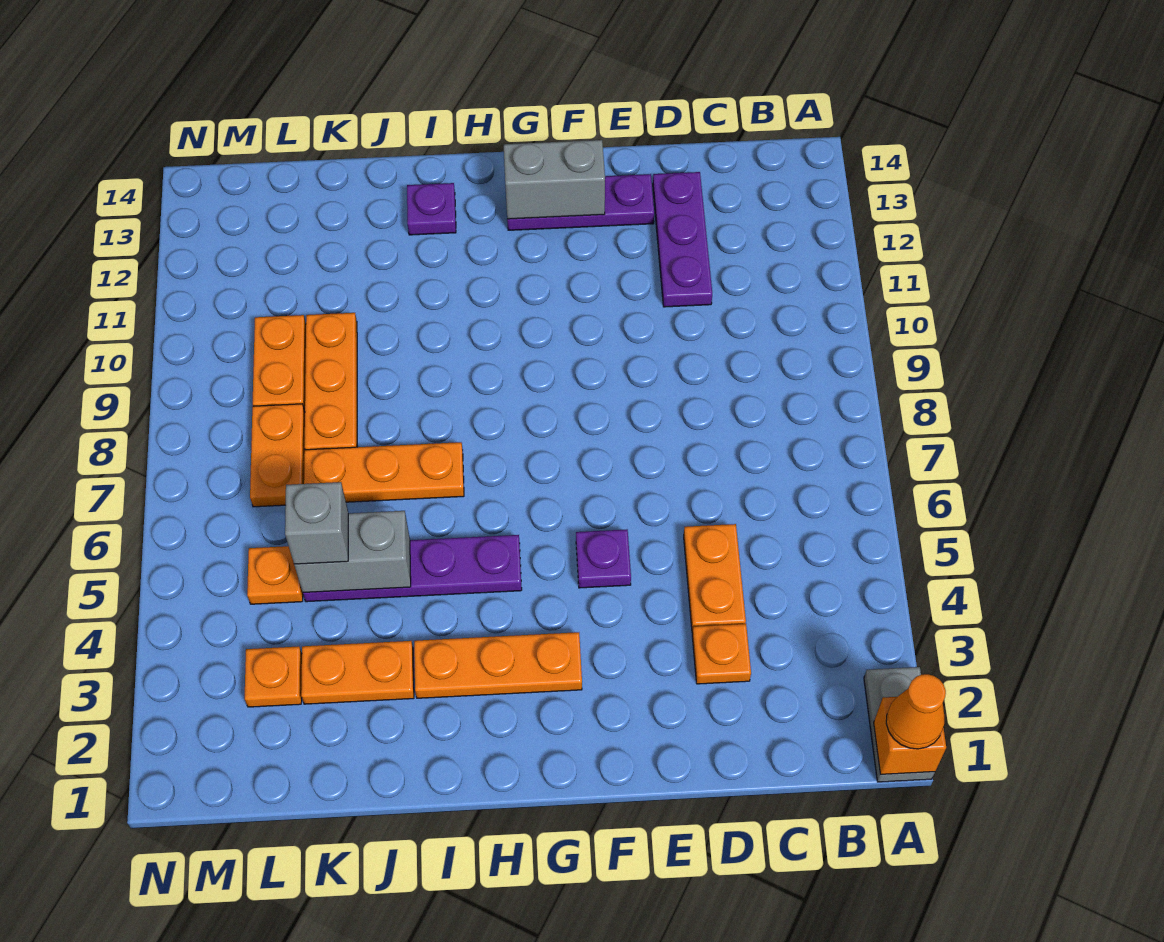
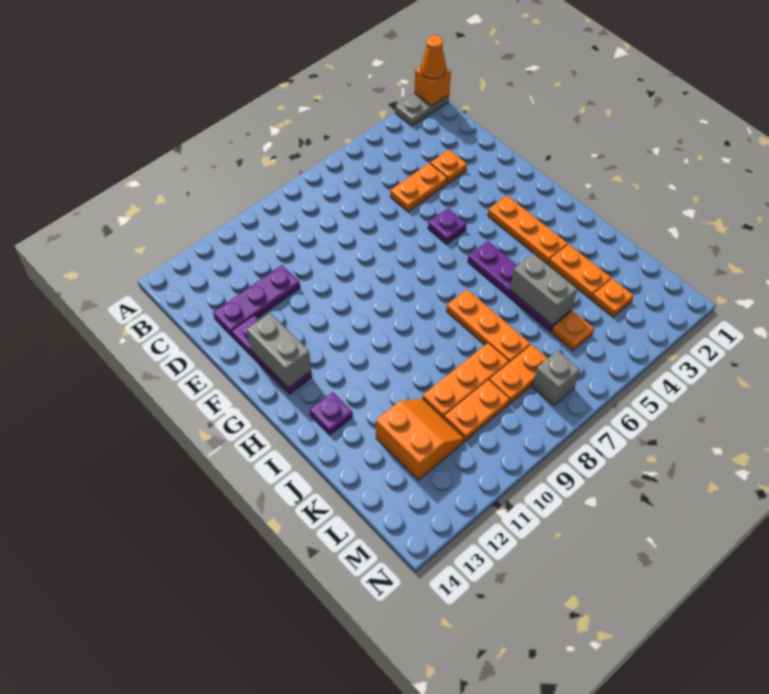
grey 1x1 brick [285,482,348,564] -> grey 1x1 brick moved to [532,351,580,406]
none -> orange 2x2 slope [376,399,465,480]

